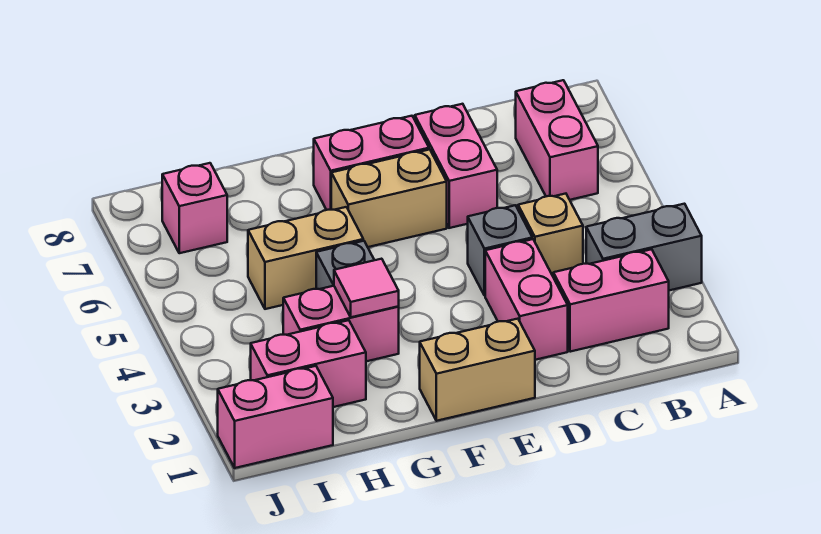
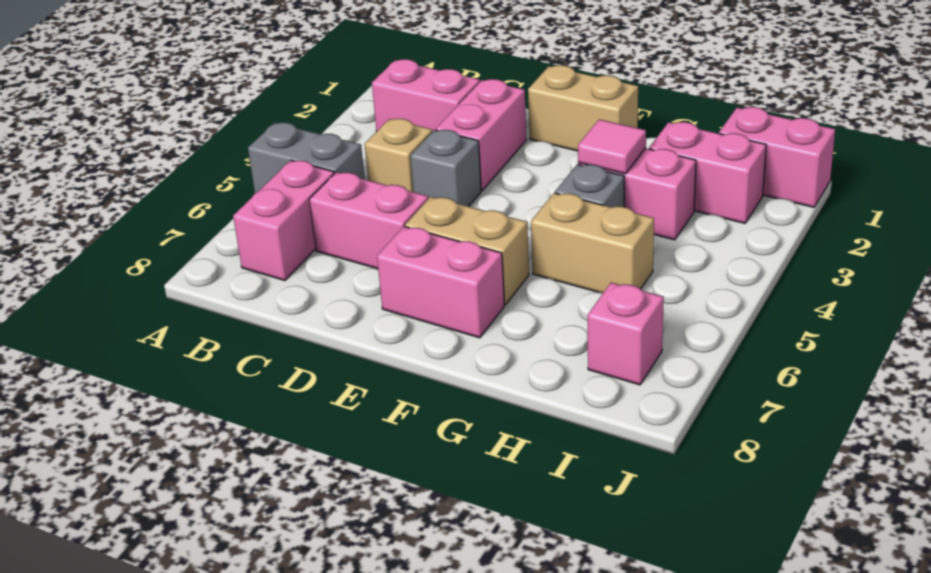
grey 1x2 brick [586,204,702,290] -> grey 1x2 brick moved to [248,122,365,193]
pink 1x2 brick [415,104,497,228] -> pink 1x2 brick turned to [309,172,428,269]

